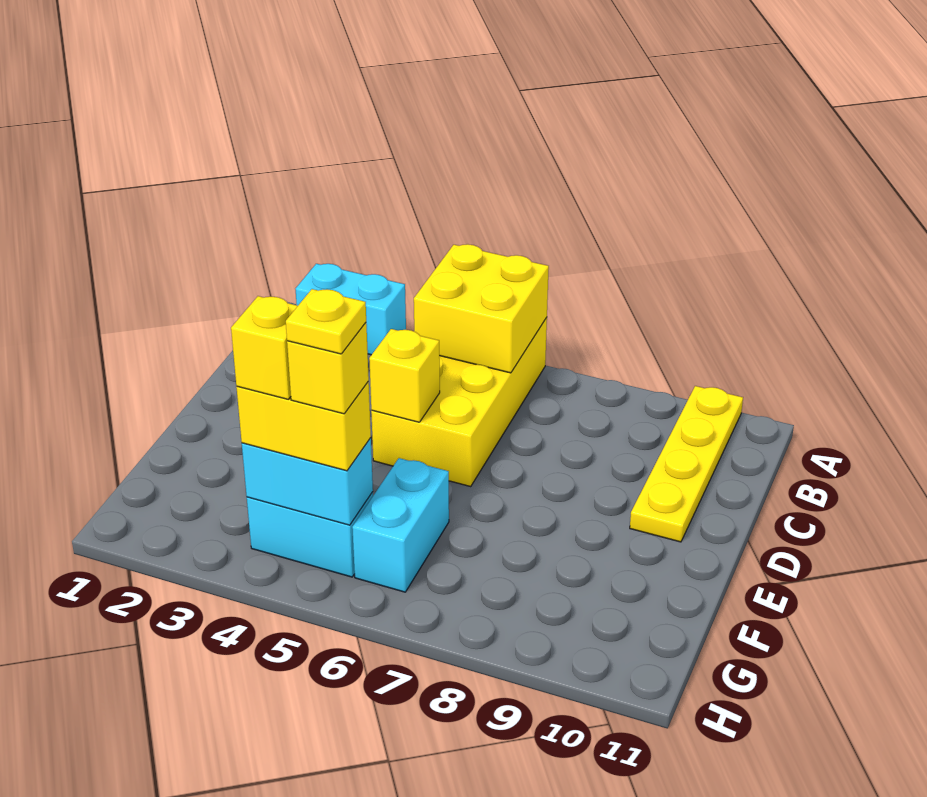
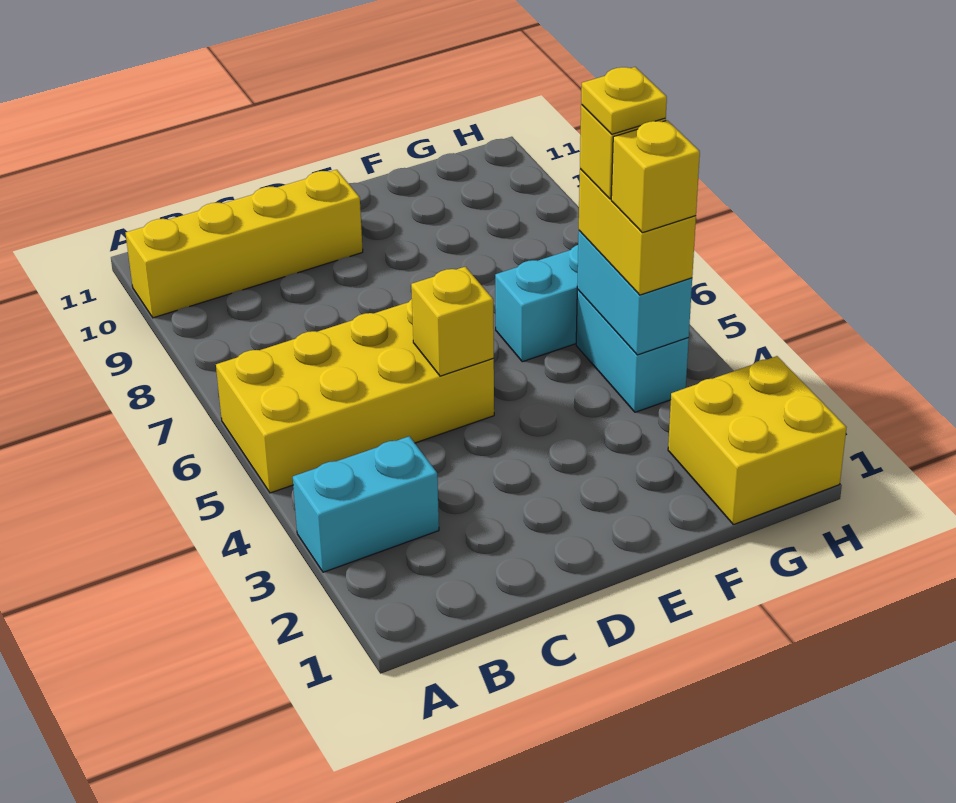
cyan 1x2 brick [296,264,406,355] -> cyan 1x2 brick turned to [293,436,439,572]
yellow 2x2 brick [414,244,549,373] -> yellow 2x2 brick moved to [668,356,847,525]
yellow 1x4 plate [630,386,743,542] -> yellow 1x4 brick [126,170,363,318]

